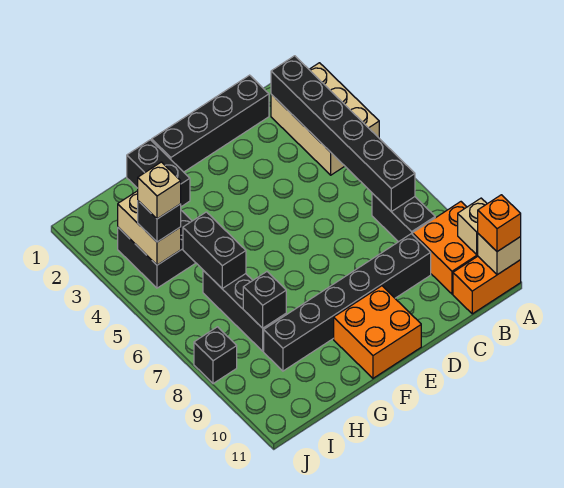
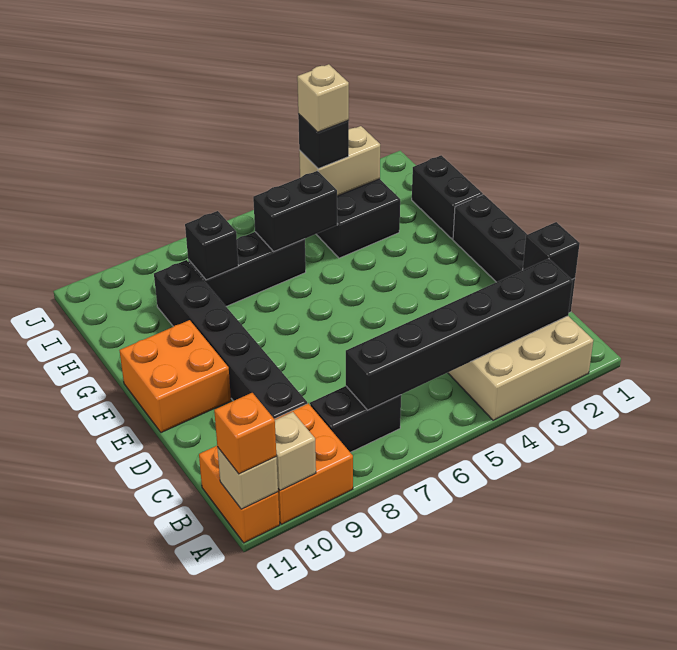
black 1x2 brick [127,140,190,207] -> black 1x2 brick turned to [412,155,483,239]
black 1x1 brick [194,327,237,384] -> black 1x1 brick moved to [523,222,580,279]

